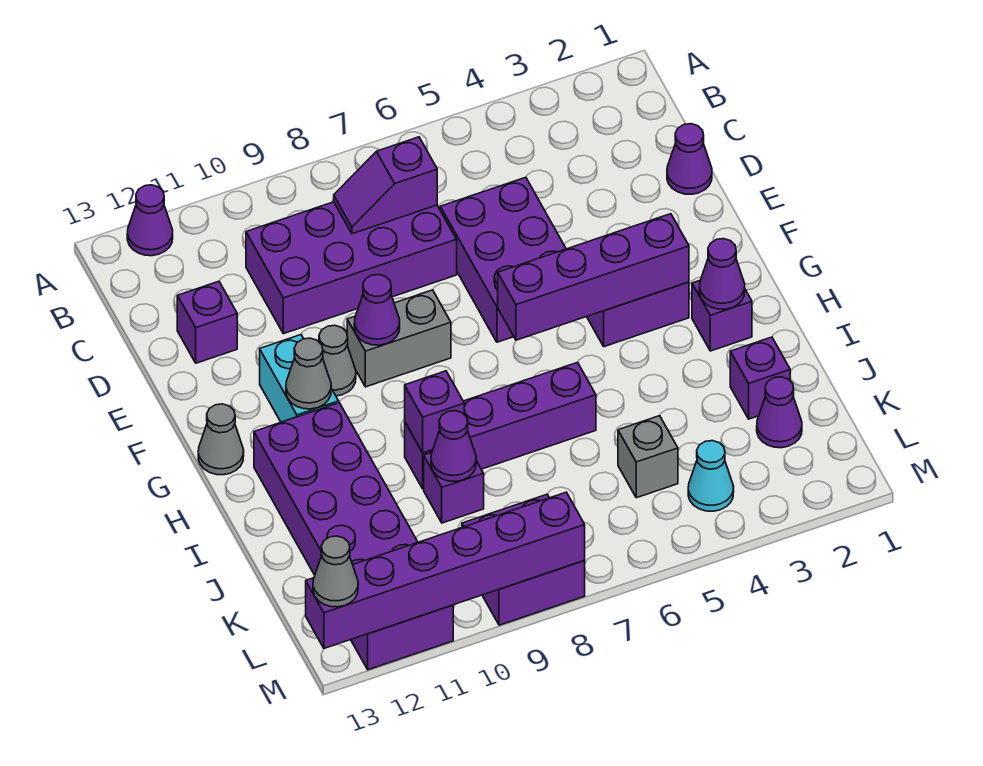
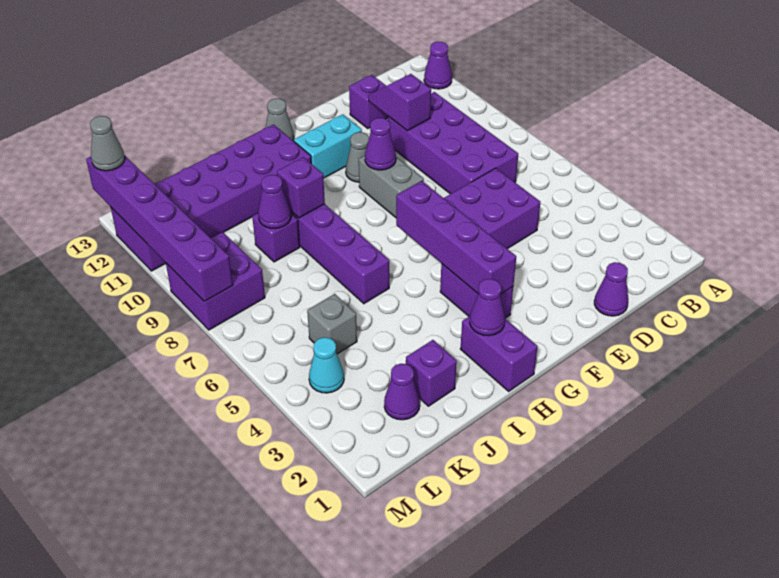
purple 1x2 slope [334,137,437,234] -> purple 1x2 slope moved to [368,74,431,131]
grey 1x1 cone [286,338,331,409] -> none
purple 1x1 brick [692,281,752,351] -> purple 1x2 brick [461,316,538,391]

